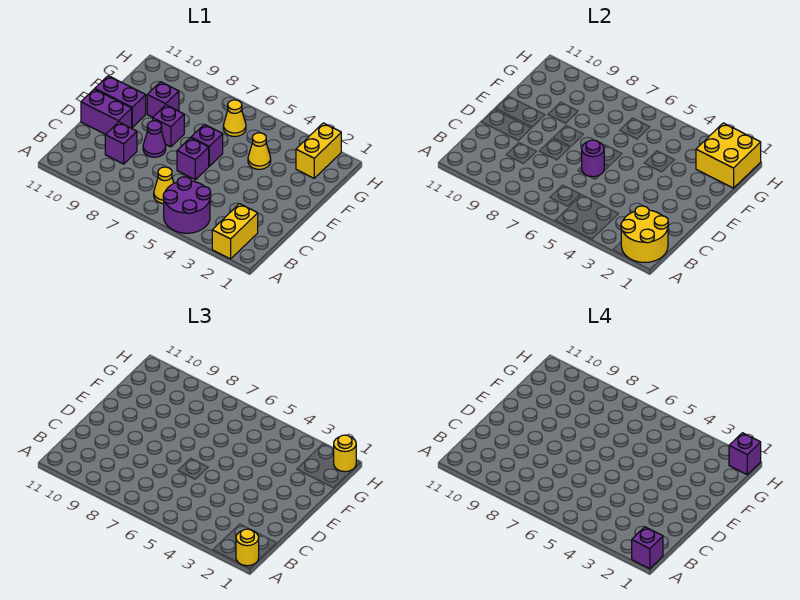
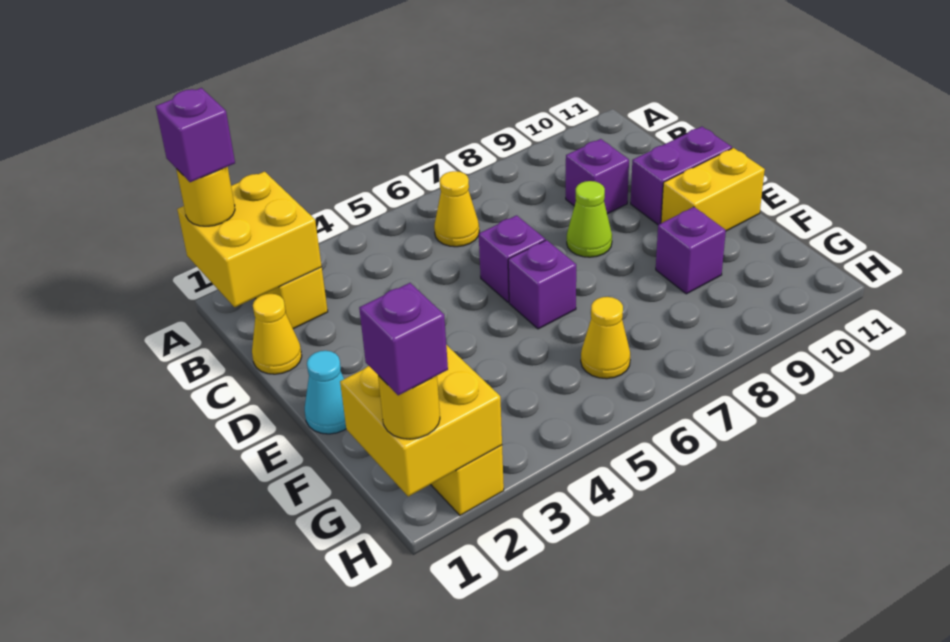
yellow 2x2 round brick [621,206,668,263] -> yellow 2x2 brick [177,172,322,307]
purple 2x2 round brick [163,177,211,233] -> none
purple 1x1 round brick [582,140,604,177] -> none
purple 1x1 cone [143,121,166,157] -> lime 1x1 cone [567,181,612,257]
none -> cyan 1x1 cone [305,351,346,434]
purple 1x1 brick [153,105,184,147] -> none
purple 1x2 brick [95,76,146,127] -> yellow 1x2 brick [661,148,765,231]
yellow 1x1 cone [248,133,271,169] -> yellow 1x1 cone moved to [252,294,302,374]

